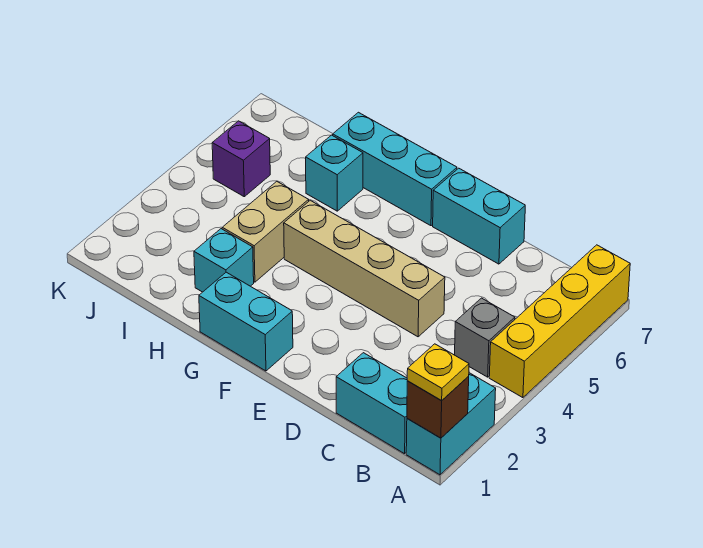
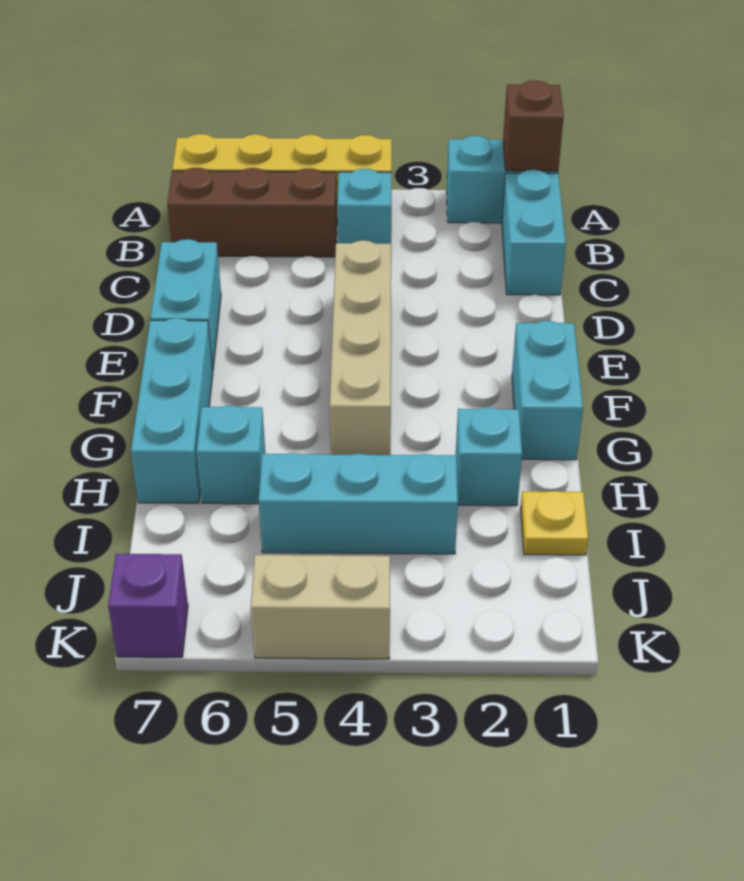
yellow 1x1 plate [407,344,469,401] -> yellow 1x1 plate moved to [521,491,588,555]
grey 1x1 brick [455,298,515,377] -> cyan 1x1 brick [337,169,392,244]
none -> brown 1x3 brick [167,168,337,257]
tan 1x2 brick [222,182,309,282] -> tan 1x2 brick moved to [251,555,390,659]
none -> cyan 1x3 brick [259,453,458,554]
purple 1x1 brick [212,121,270,197] -> purple 1x1 brick moved to [108,554,188,657]

